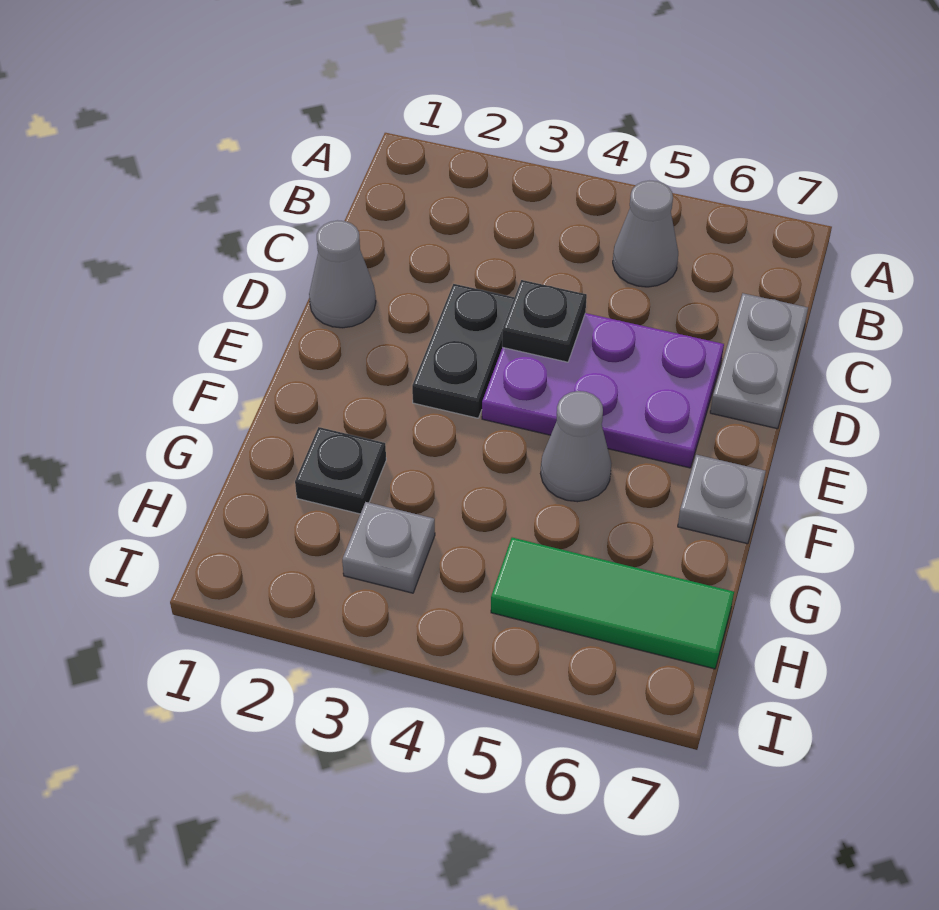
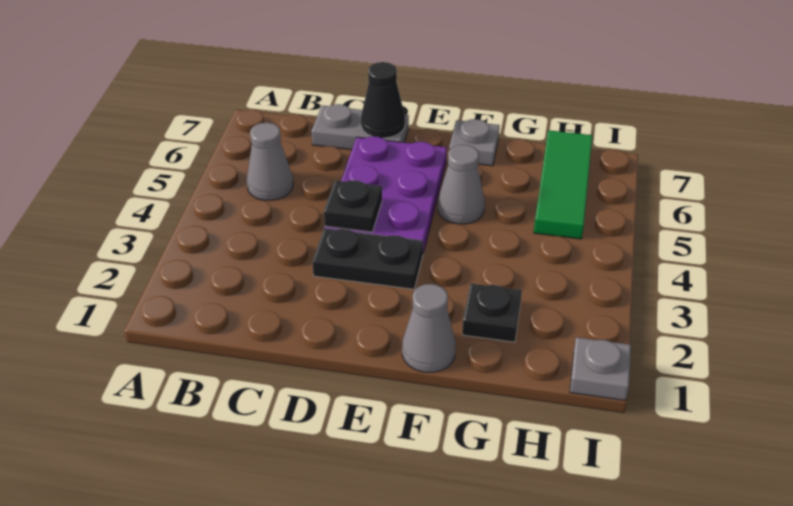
grey 1x1 cone [309,220,376,328] -> grey 1x1 cone moved to [402,284,456,372]
none -> black 1x1 cone [361,62,405,138]
grey 1x1 plate [342,502,435,593] -> grey 1x1 plate moved to [570,337,631,401]

